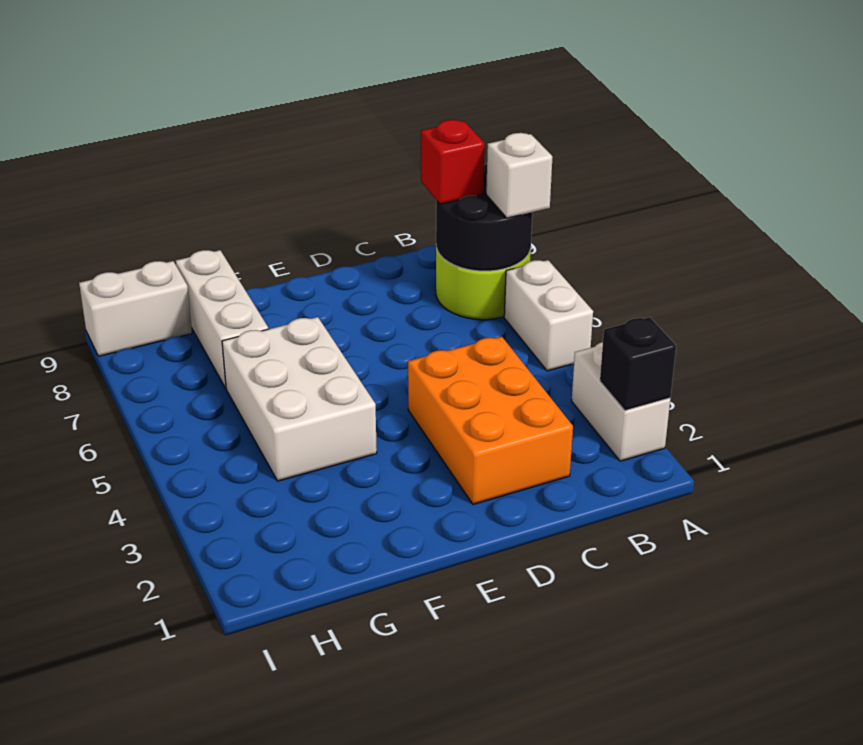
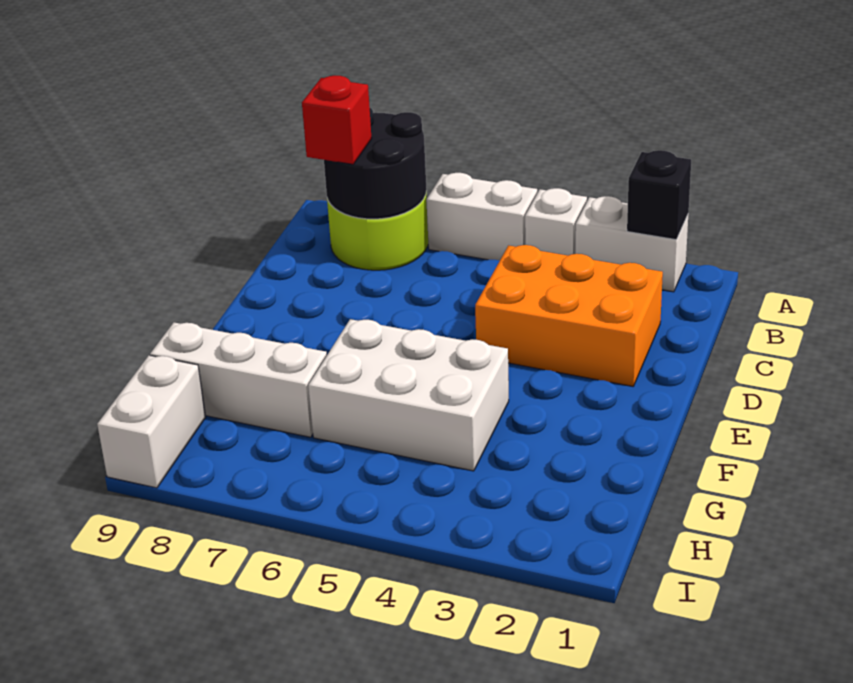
white 1x1 brick [486,133,553,218] -> white 1x1 brick moved to [525,188,587,255]

